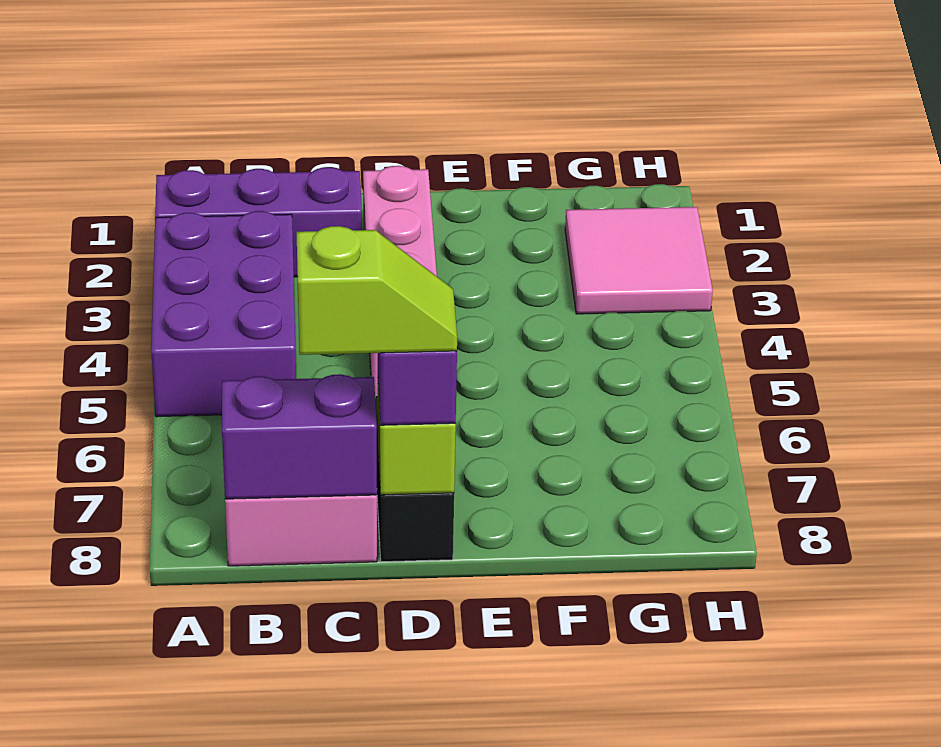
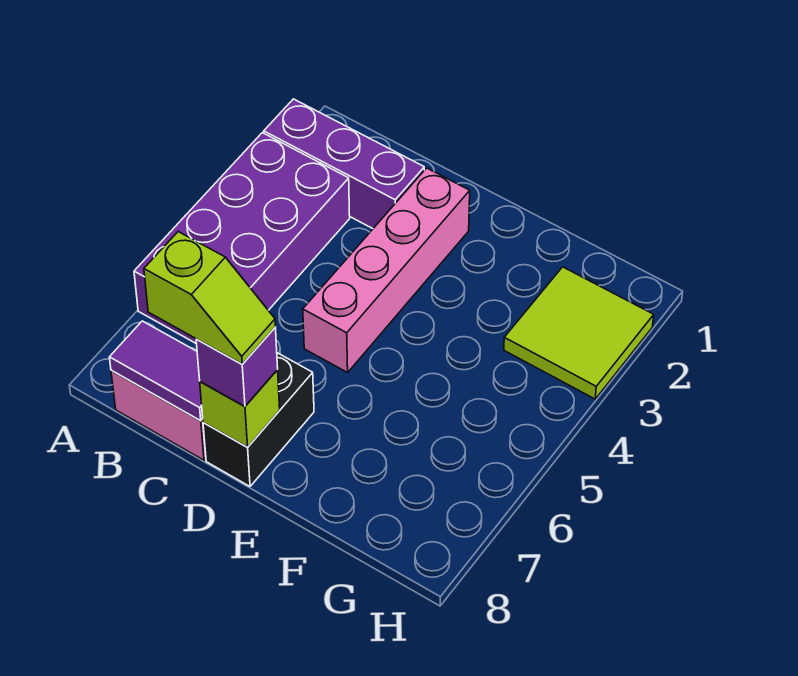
purple 2x3 brick [151,211,296,417] -> purple 2x4 brick [134,133,350,344]
purple 1x2 brick [222,374,377,499] -> purple 1x2 tile [109,321,203,421]
pink 2x2 tile [565,207,713,314] -> lime 2x2 tile [504,267,654,399]

